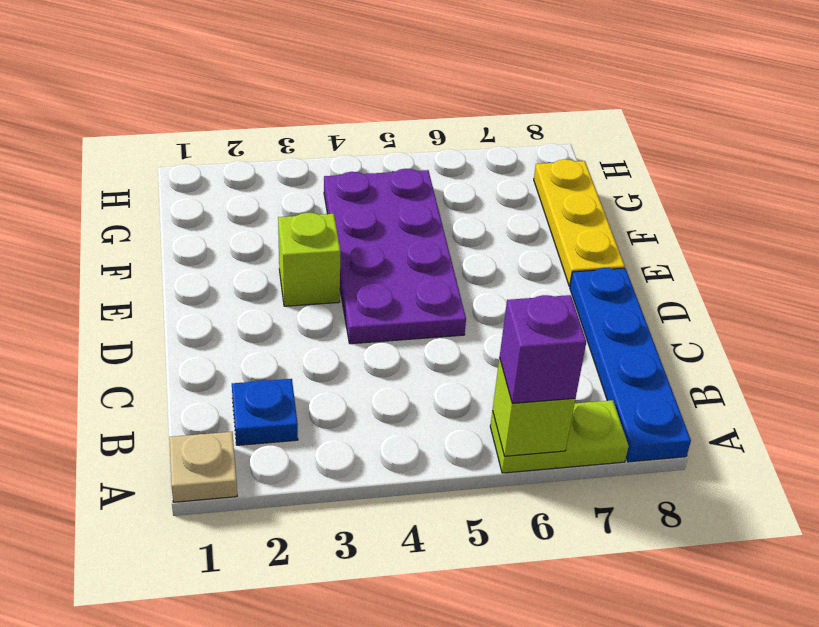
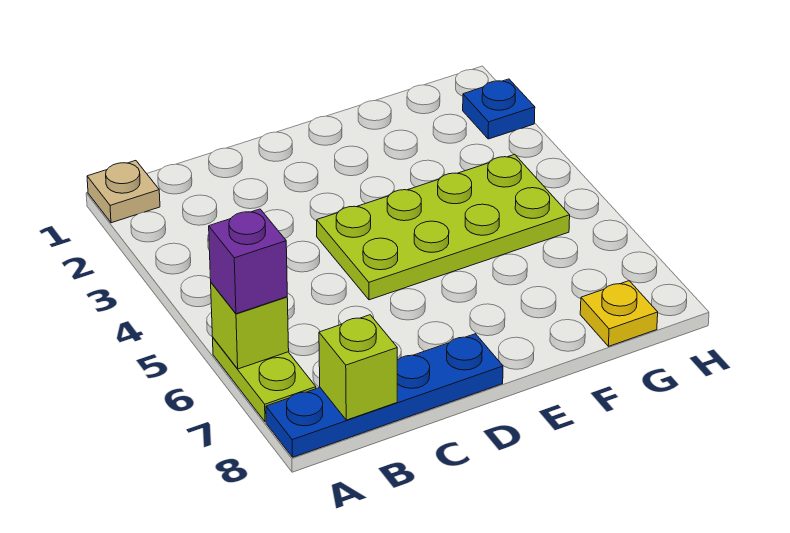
blue 1x1 plate [232,379,298,445] -> blue 1x1 plate moved to [463,79,535,139]
purple 2x4 plate [324,169,466,344] -> lime 2x4 plate [317,154,570,300]
lime 1x1 brick [278,213,340,306] -> lime 1x1 brick moved to [319,315,397,420]
yellow 1x3 plate [534,159,625,286] -> yellow 1x1 plate [580,281,658,346]

